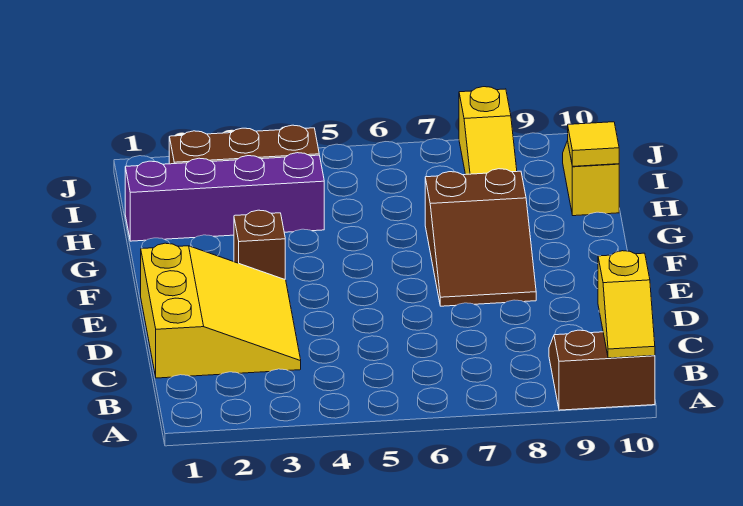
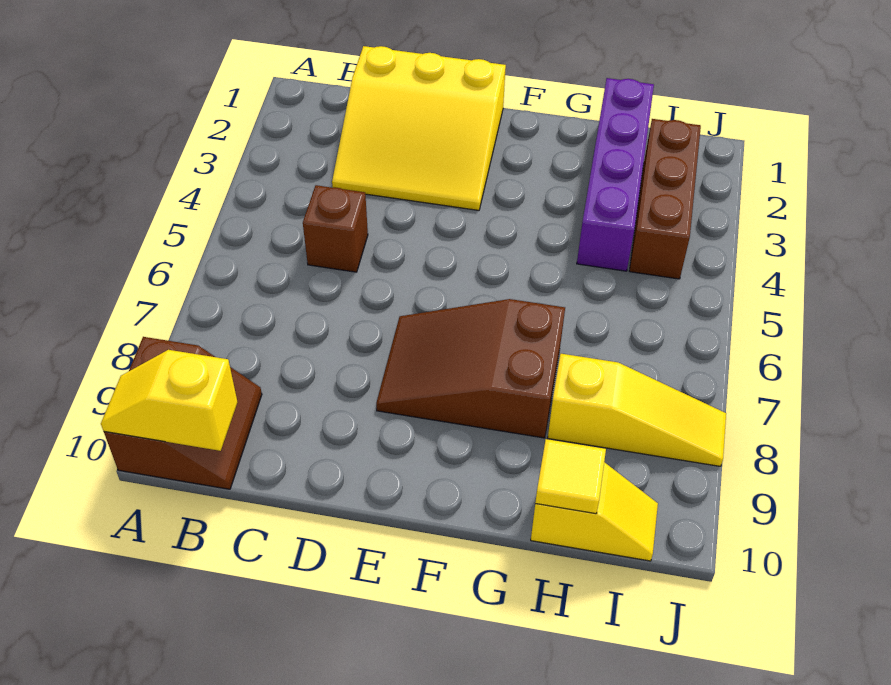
brown 1x1 brick [234,210,285,279] -> brown 1x1 brick moved to [303,185,368,272]
yellow 1x3 slope [459,87,517,174] -> yellow 1x3 slope turned to [548,354,726,466]

